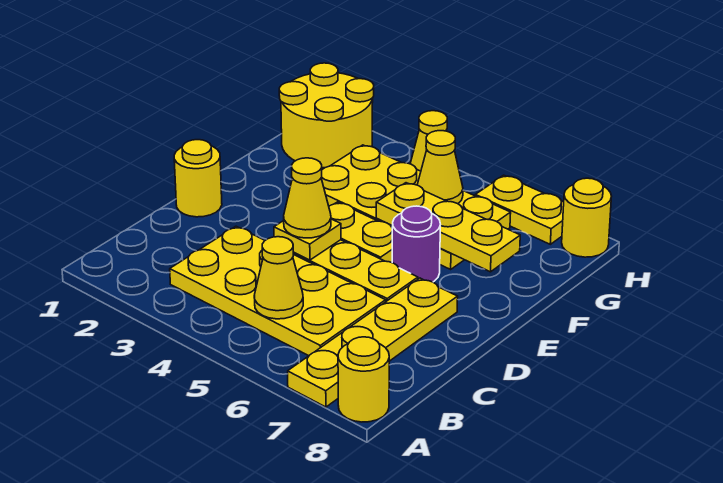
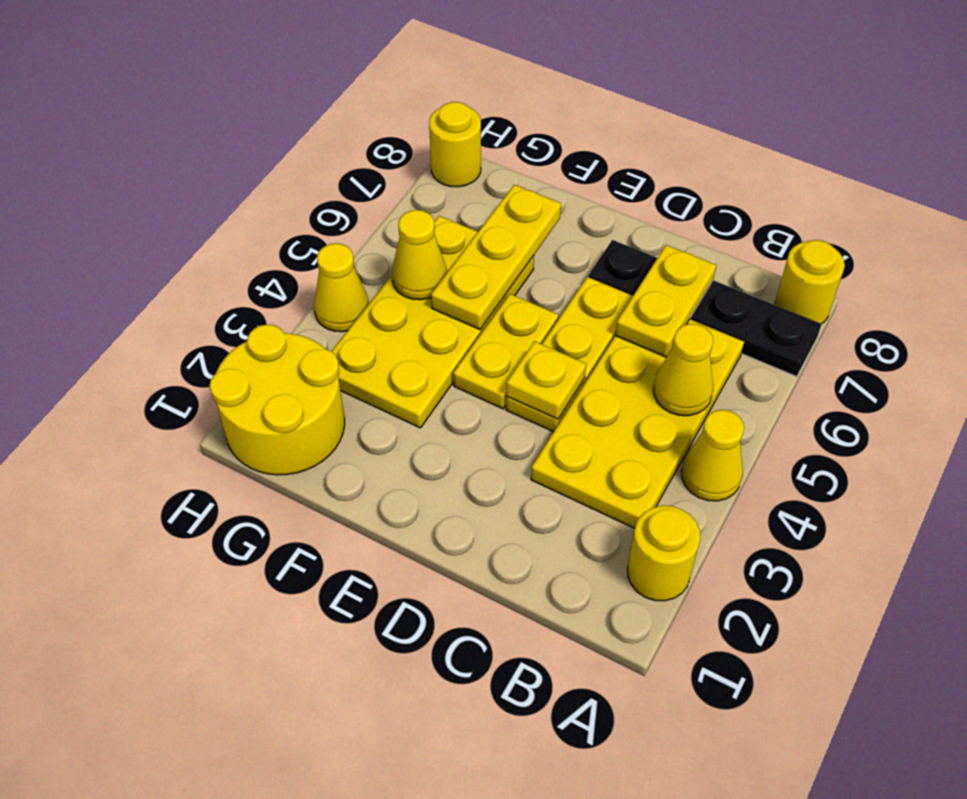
yellow 1x4 plate [288,278,458,407] -> black 1x4 plate [588,240,821,377]
yellow 1x1 round brick [174,140,222,217] -> yellow 1x1 round brick moved to [628,506,700,601]
yellow 1x1 cone [284,158,331,238] -> yellow 1x1 cone moved to [681,410,744,501]
purple 1x1 round brick [392,206,440,282] -> none
yellow 1x2 plate [475,175,564,244] -> yellow 1x2 plate moved to [615,245,716,357]

